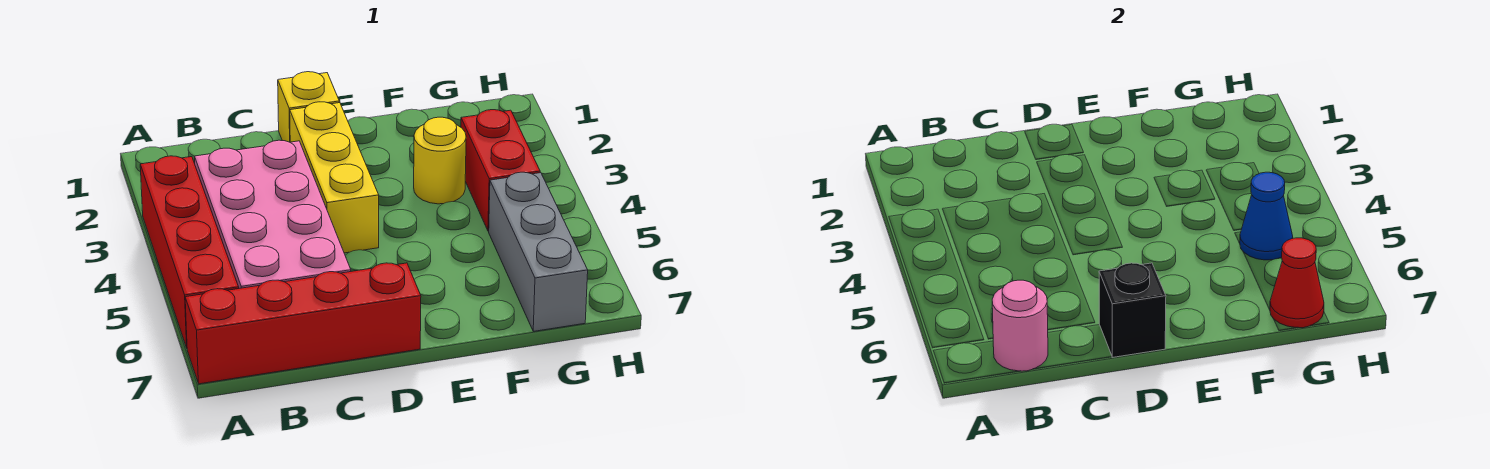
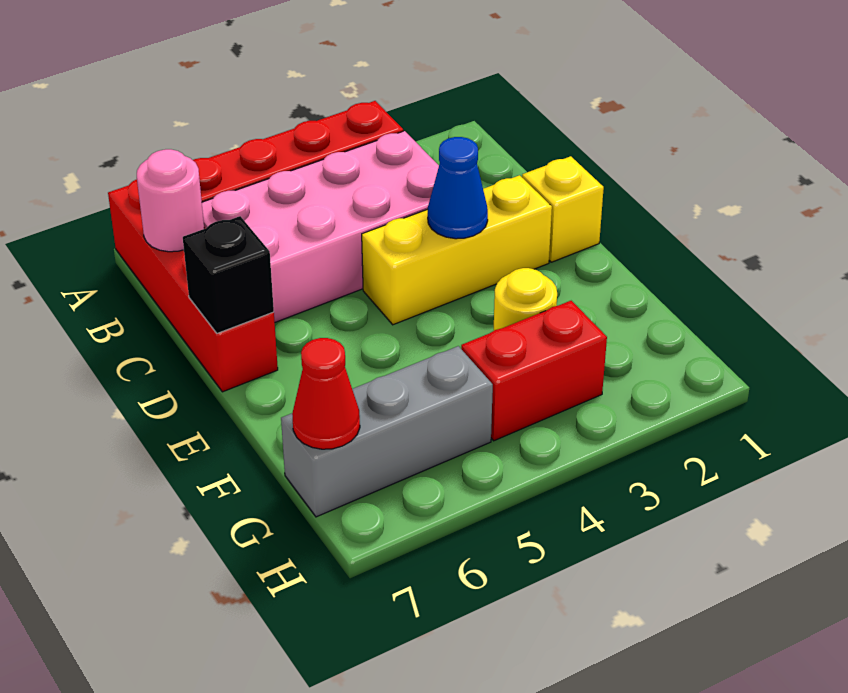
blue 1x1 cone [1240,172,1293,260] -> blue 1x1 cone moved to [428,137,488,239]

